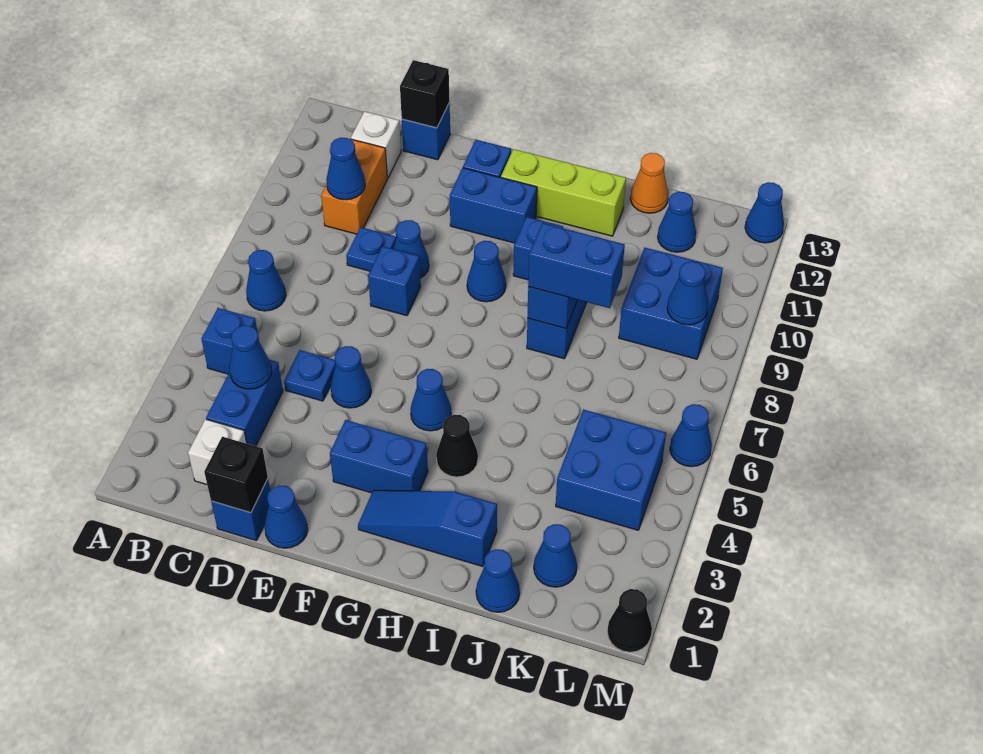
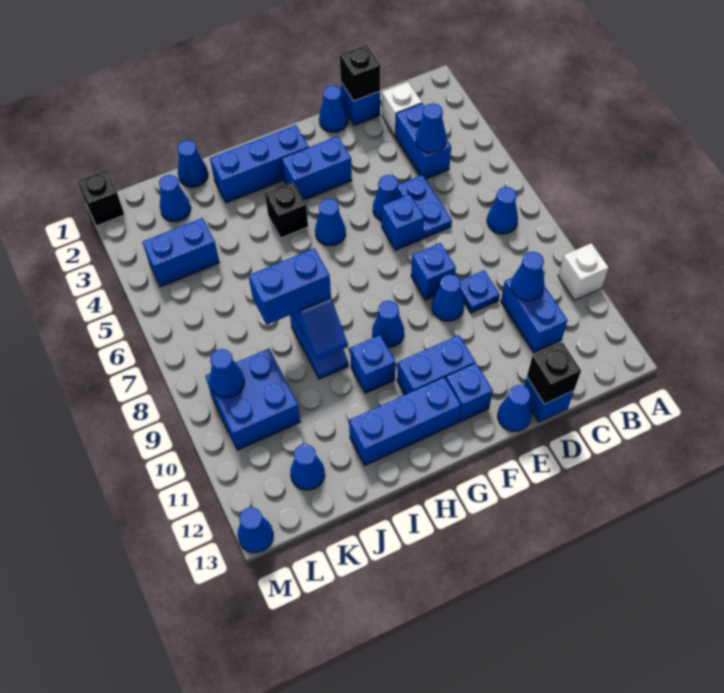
blue 1x1 brick [202,308,258,374] -> blue 1x1 brick moved to [382,194,424,250]
orange 1x2 brick [321,139,387,234] -> blue 1x2 brick [501,277,568,353]
white 1x1 brick [351,111,401,178] -> white 1x1 brick moved to [558,243,609,300]
blue 1x1 plate [284,350,336,401] -> blue 1x2 plate [398,175,452,238]
blue 1x3 slope [358,490,497,567] -> blue 1x3 brick [210,125,309,203]
lime 1x3 brick [501,149,626,236] -> blue 1x3 brick [349,377,461,465]
black 1x1 cone [436,415,478,477] -> black 1x1 brick [265,182,308,238]
orange 1x1 cone [630,153,668,213] -> none
blue 2x2 brick [556,409,666,530] -> blue 1x2 brick [142,218,220,287]
black 1x1 cone [607,589,652,652] -> black 1x1 brick [77,170,125,226]
blue 1x1 cone [670,404,712,467] -> blue 1x1 cone moved to [498,385,532,431]

